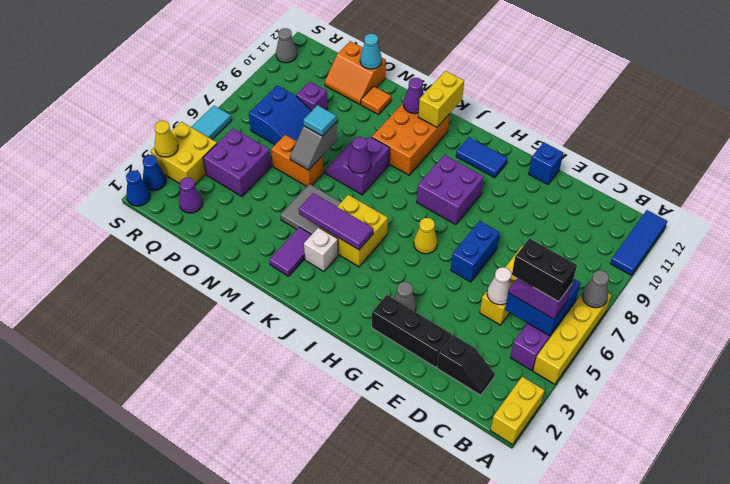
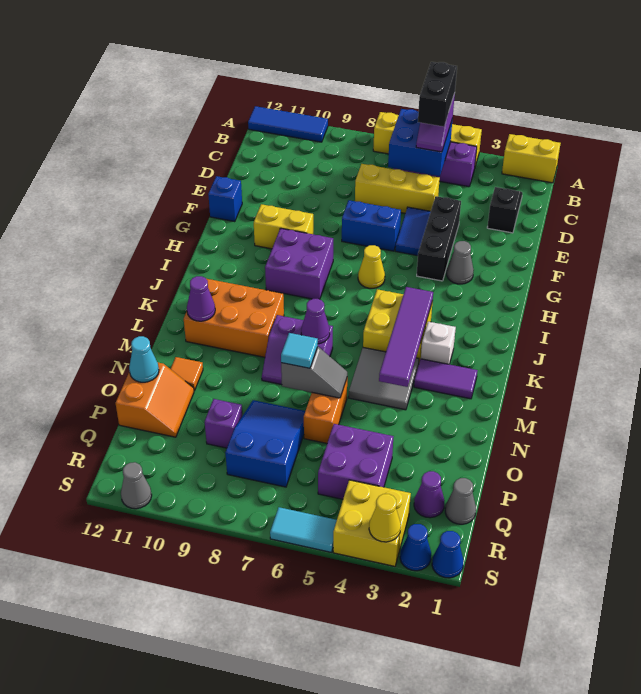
grey 1x1 cone [582,270,609,308] -> grey 1x1 cone moved to [445,478,476,524]
white 1x1 cone [487,267,512,305] -> none
black 1x3 brick [372,295,452,368] -> black 1x3 brick moved to [417,196,461,281]
blue 1x2 tile [456,137,508,178] -> blue 1x2 tile moved to [395,207,431,256]
purple 1x3 tile [299,193,373,250] -> purple 1x4 tile [379,287,433,387]
yellow 1x2 brick [418,71,464,127] -> yellow 1x2 brick moved to [254,204,313,249]

